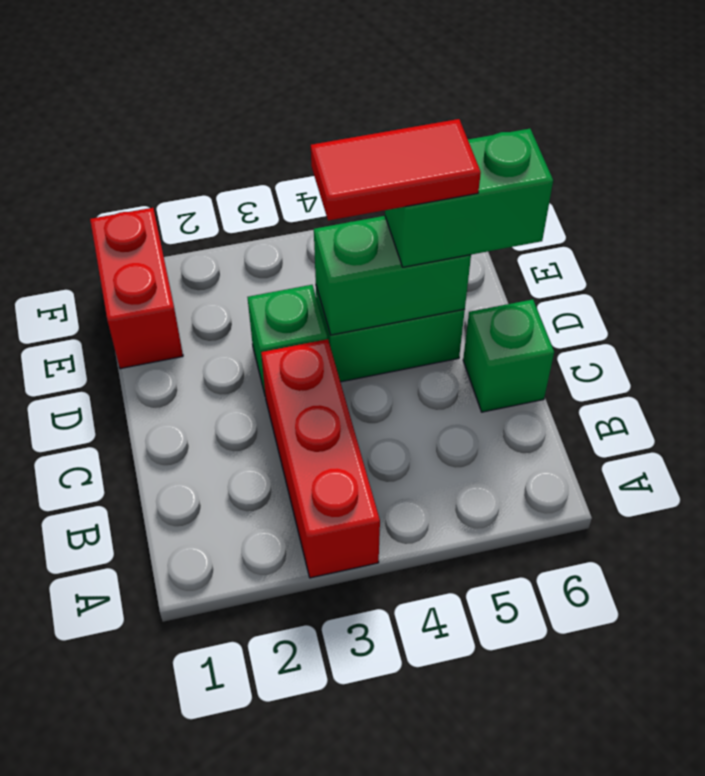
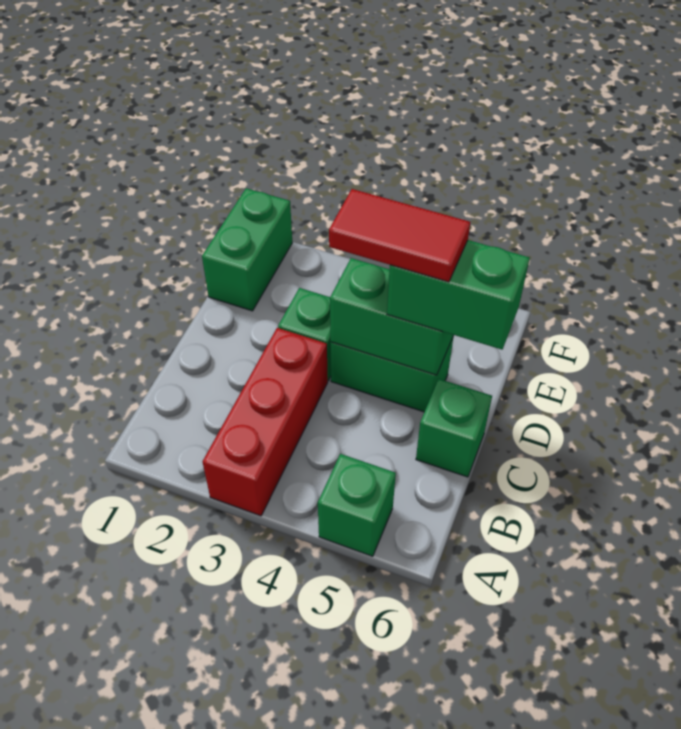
none -> green 1x1 brick [318,454,396,556]
red 1x2 brick [90,208,183,369] -> green 1x2 brick [202,188,292,311]

